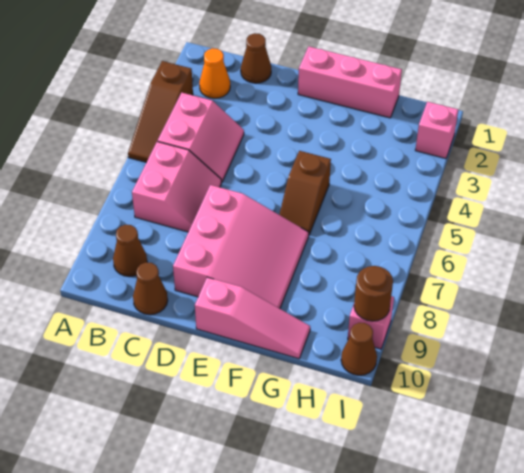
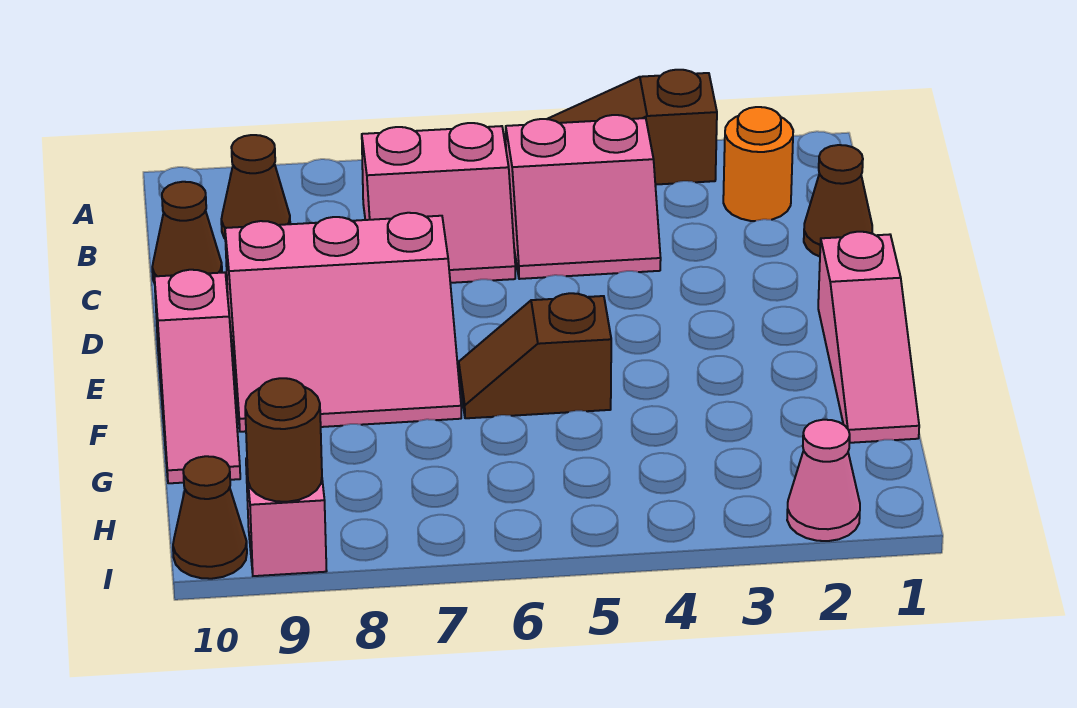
orange 1x1 cone [199,48,230,98] -> orange 1x1 round brick [723,107,793,221]
pink 1x3 brick [298,47,402,118] -> pink 1x3 slope [818,232,919,443]
pink 1x1 brick [415,102,458,159] -> pink 1x1 cone [787,420,860,541]

